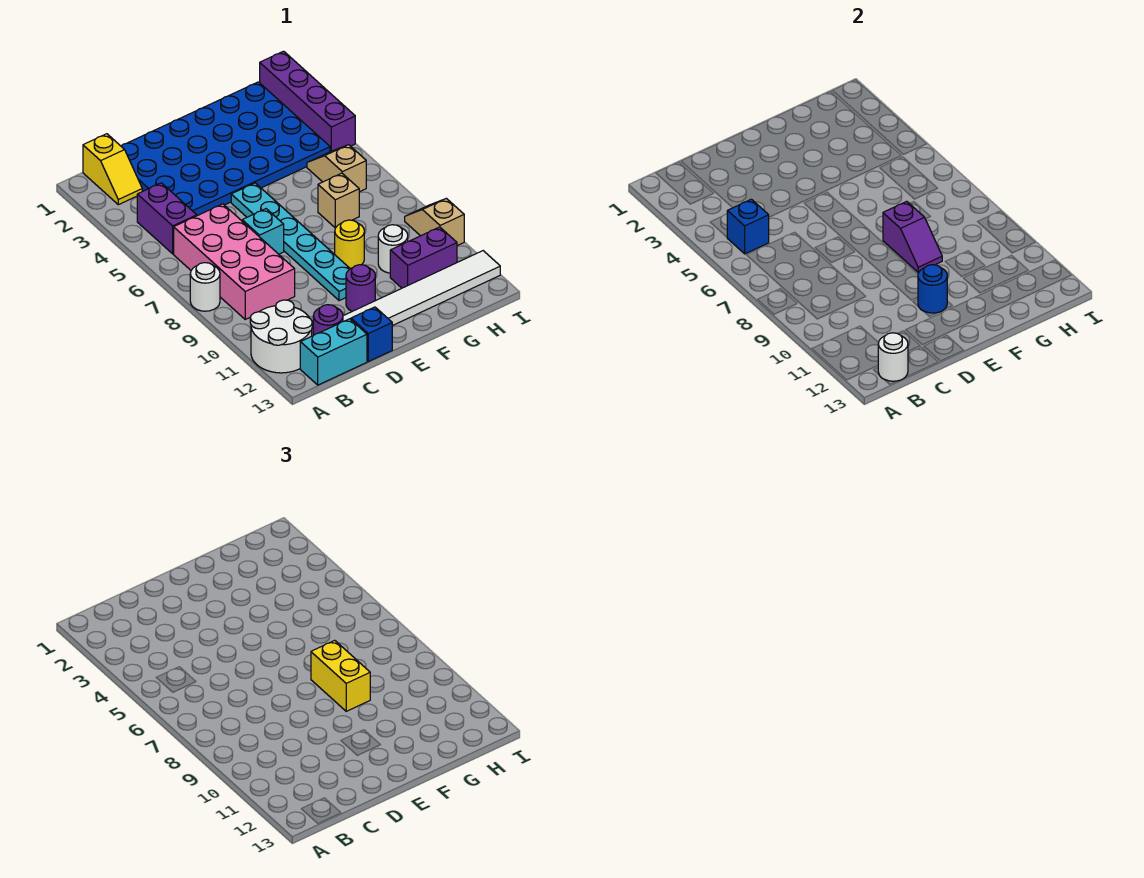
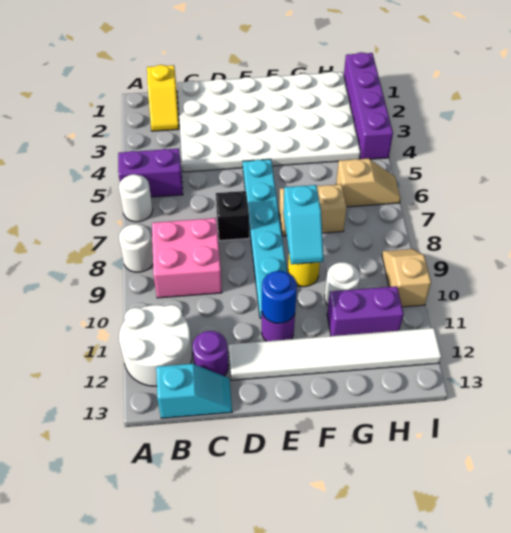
purple 1x2 brick [137,183,197,254] -> purple 1x2 brick turned to [118,149,183,197]
blue 1x1 brick [727,199,769,254] -> none
pink 2x4 brick [174,204,295,319] -> pink 2x2 brick [152,218,222,298]
cyan 1x2 brick [300,319,367,385] -> cyan 1x2 slope [156,364,232,418]
white 1x1 round brick [878,333,908,381] -> white 1x1 round brick moved to [119,174,153,222]
blue 4x6 plate [121,82,330,216] -> white 4x6 plate [177,72,360,172]
cyan 1x1 brick [242,209,284,254] -> black 1x1 brick [216,191,249,241]
blue 1x1 brick [351,307,392,362] -> none
purple 1x2 slope [883,201,942,272] -> cyan 1x2 slope [283,185,324,264]
yellow 1x2 brick [311,640,370,711] -> none
tan 1x1 brick [318,173,359,228] -> tan 1x2 brick [279,184,346,236]
tan 1x2 slope [307,145,366,192] -> tan 1x2 slope turned to [336,159,401,207]

